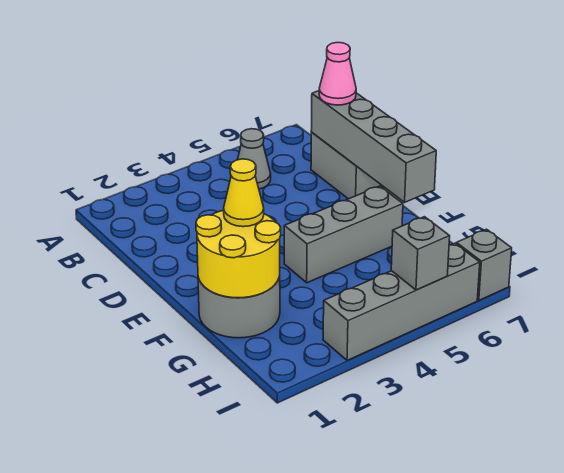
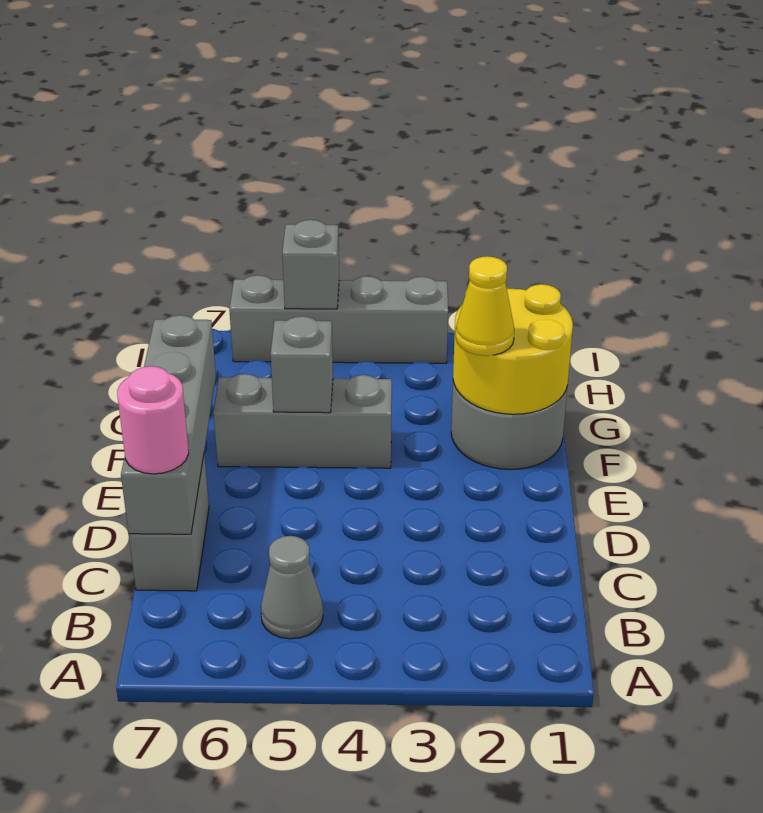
pink 1x1 cone [319,42,356,105] -> pink 1x1 round brick [117,366,189,474]
grey 1x1 brick [456,229,512,300] -> grey 1x1 brick moved to [270,316,333,413]

